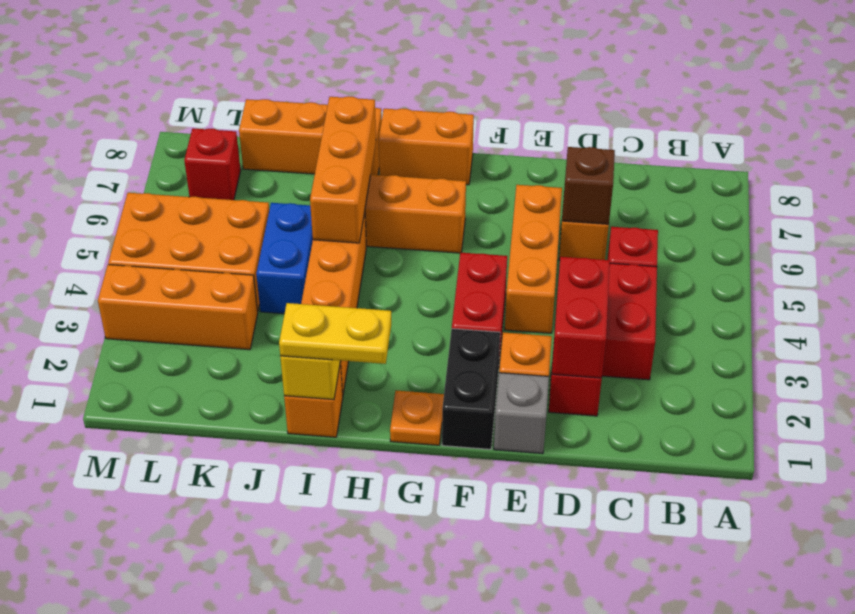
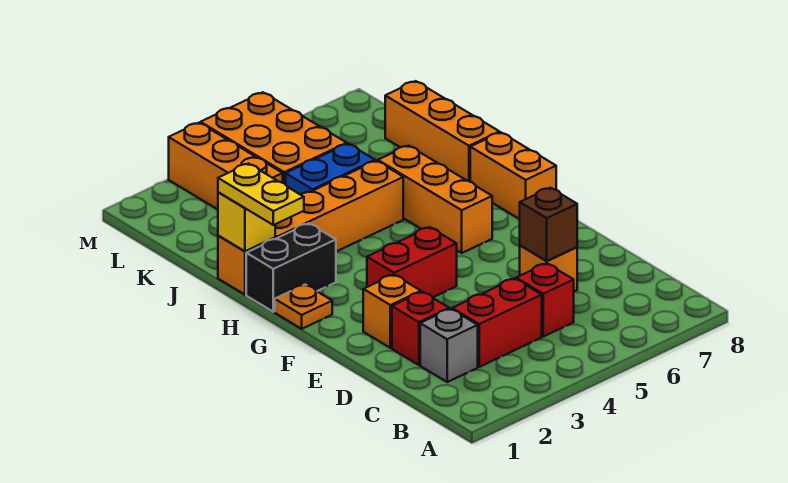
red 1x2 brick [552,257,610,378] -> none
grey 1x1 brick [494,373,549,454] -> grey 1x1 brick moved to [420,309,478,382]
orange 1x3 brick [505,185,562,333] -> none
black 1x2 brick [442,329,500,449] -> black 1x2 brick moved to [246,223,336,312]
orange 1x3 brick [310,96,376,243] -> none
red 1x1 brick [184,128,241,200] -> none

